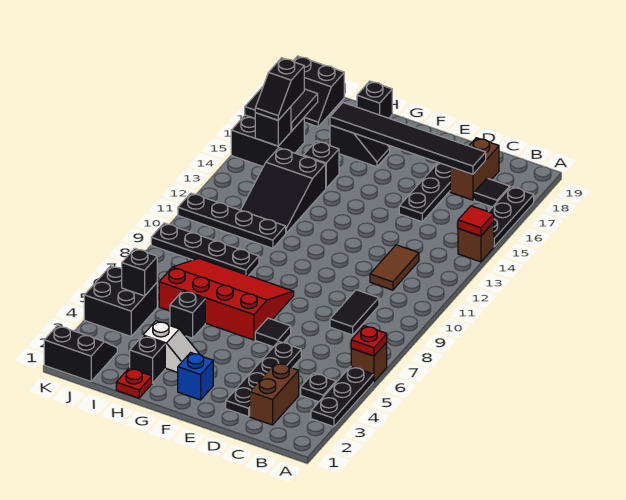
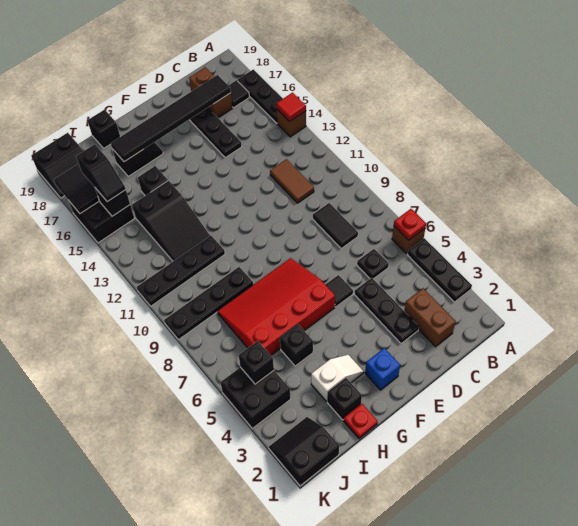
black 1x1 plate [301,373,336,402] -> black 1x1 plate moved to [357,249,389,279]
black 1x4 plate [226,341,301,417] -> black 1x3 plate [354,278,419,344]

